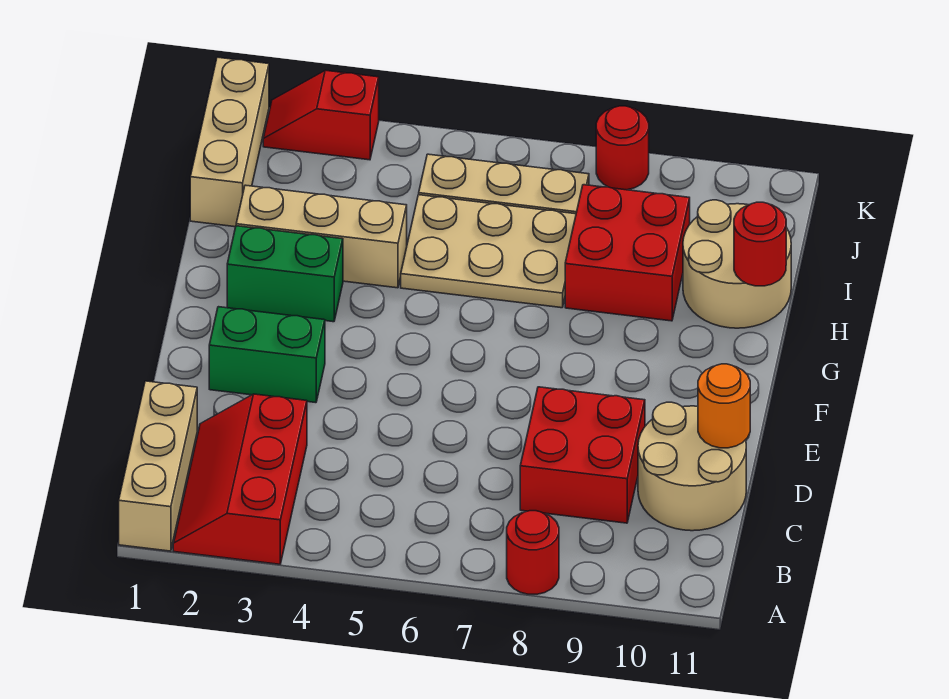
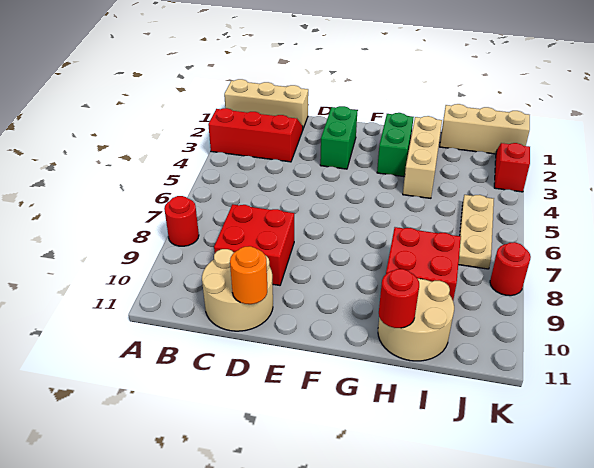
tan 2x3 plate [401,195,576,308] -> none

